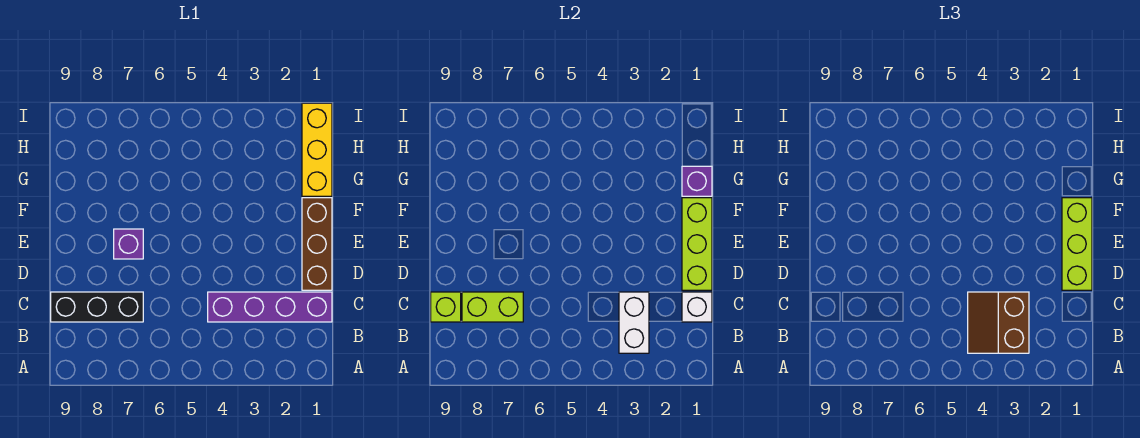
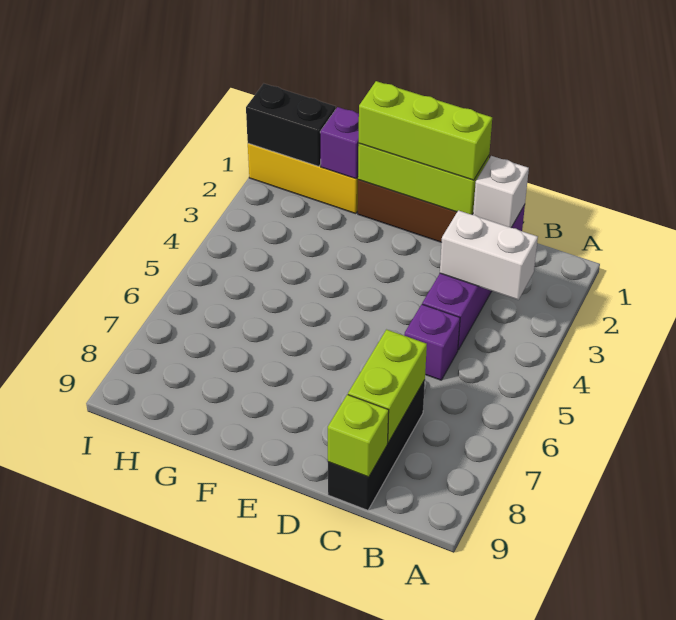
brown 2x2 slope [968,292,1029,353] -> none
purple 1x1 brick [114,229,143,259] -> purple 1x1 brick moved to [404,304,460,380]
none -> black 1x2 brick [246,84,336,167]

